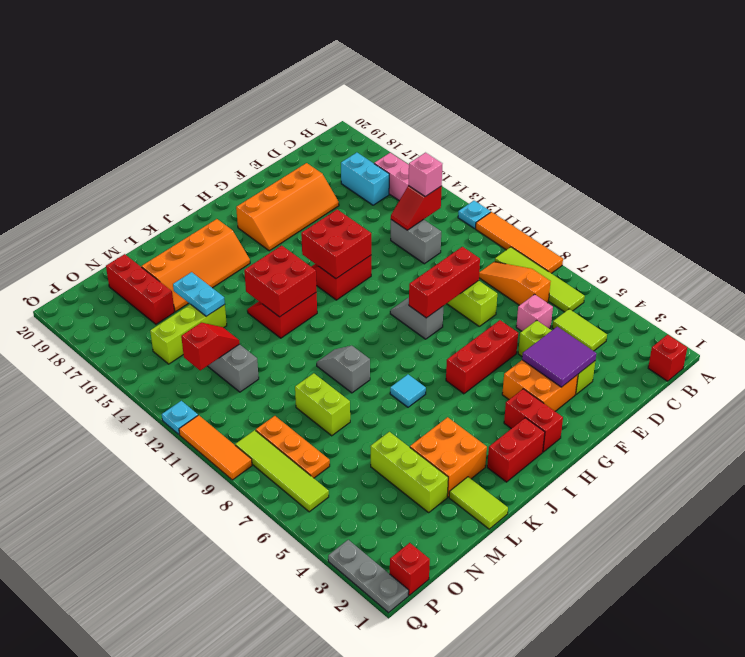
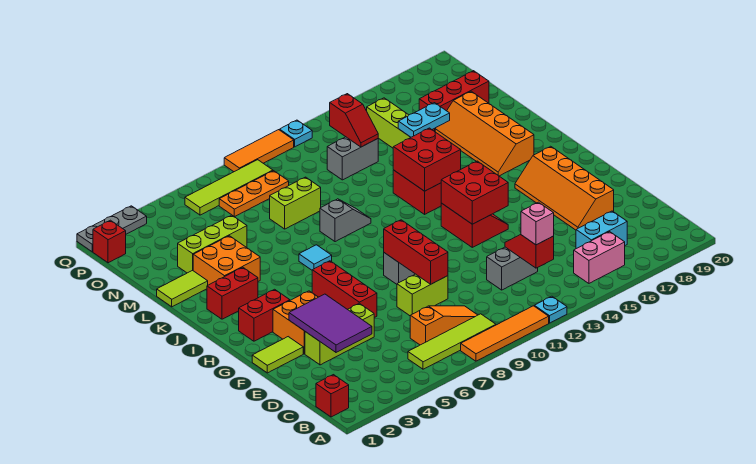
lime 1x2 tile [552,309,607,351] -> lime 1x2 tile moved to [252,337,303,373]
pink 1x1 brick [516,294,553,331] -> none
purple 2x2 tile [522,327,596,387] -> purple 2x3 tile [289,294,372,352]
red 1x2 brick [487,418,545,482] -> red 1x2 brick turned to [207,267,258,319]

